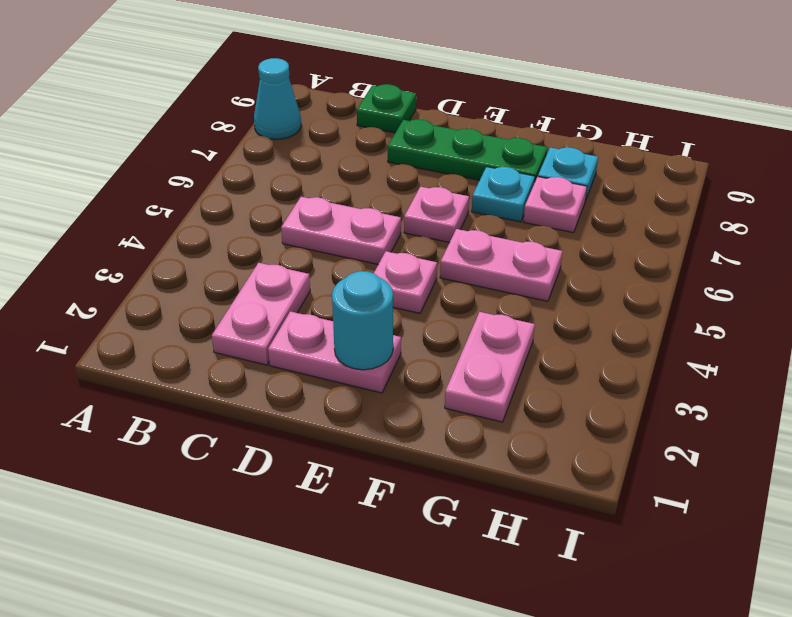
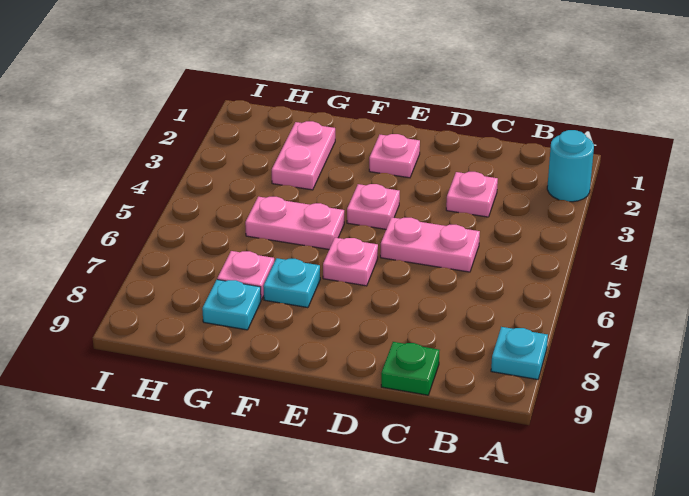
cyan 1x1 cone [254,58,301,139] -> cyan 1x1 plate [491,327,548,380]
pink 1x2 plate [212,263,310,365] -> pink 1x1 plate [446,172,498,217]
pink 1x2 plate [268,311,401,393] -> pink 1x1 plate [369,134,420,178]
green 1x3 plate [388,119,547,183] -> none
cyan 1x1 round brick [332,271,393,370] -> cyan 1x1 round brick moved to [547,130,594,202]

